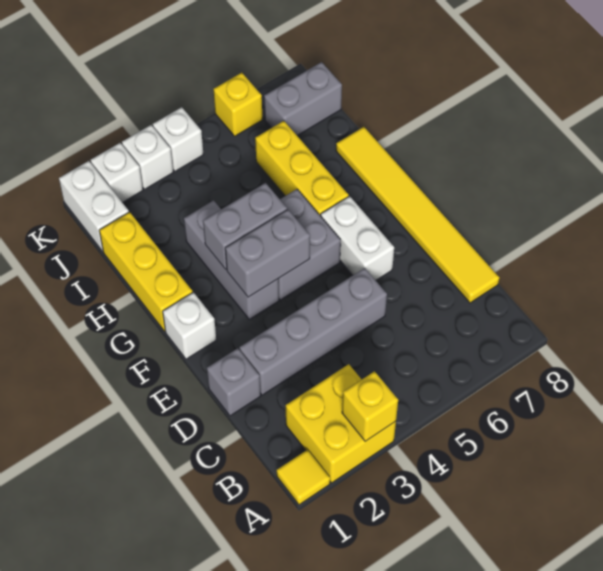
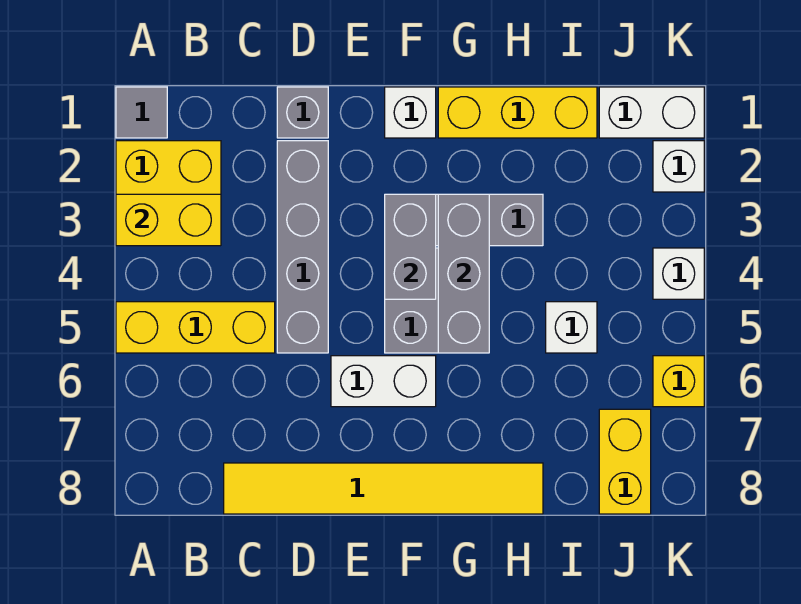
yellow 1x1 tile [277,450,330,505] -> grey 1x1 tile [116,87,167,138]
yellow 1x1 brick [342,371,398,441] -> yellow 1x2 brick [116,194,221,246]
grey 1x2 brick [203,183,287,270] -> grey 1x3 brick [438,194,489,353]
yellow 1x3 brick [255,121,349,216] -> yellow 1x3 brick moved to [116,302,275,353]
grey 1x2 brick [264,62,342,136] -> yellow 1x2 brick [599,409,651,514]
white 1x1 brick [122,125,173,189] -> white 1x1 brick moved to [546,302,597,353]

